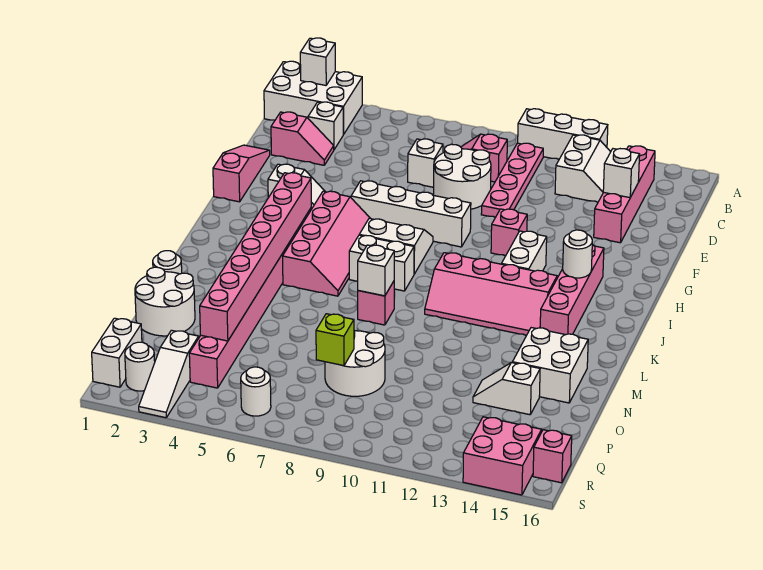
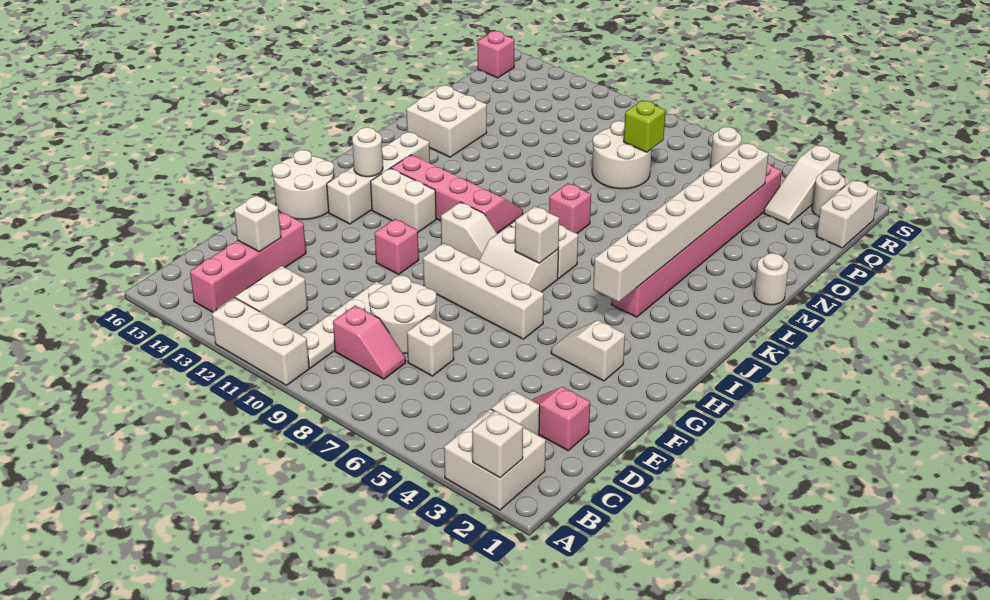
white 2x3 brick [264,61,362,134] -> white 2x2 brick [444,409,546,510]
pink 1x4 plate [481,143,543,217] -> white 1x4 plate [301,282,384,368]
pink 1x3 slope [213,145,270,202] -> none
pink 2x4 slope [283,191,371,296] -> none
white 1x2 brick [501,231,547,271] -> white 1x2 brick turned to [371,168,436,232]
pink 1x4 brick [540,244,604,335] -> white 1x4 brick [327,132,430,224]
pink 1x8 brick [200,173,311,341] -> white 1x8 brick [593,143,768,302]
white 1x1 brick [358,245,394,296] -> white 1x1 brick moved to [515,206,559,263]
white 2x2 round brick [135,267,195,336] -> white 2x2 round brick moved to [272,150,334,220]
white 1x2 slope [473,363,540,415] -> white 1x2 slope moved to [441,202,497,260]
white 1x3 slope [139,330,199,418] -> white 1x3 slope turned to [764,145,840,224]
pink 2x2 brick [463,417,542,495] -> none

